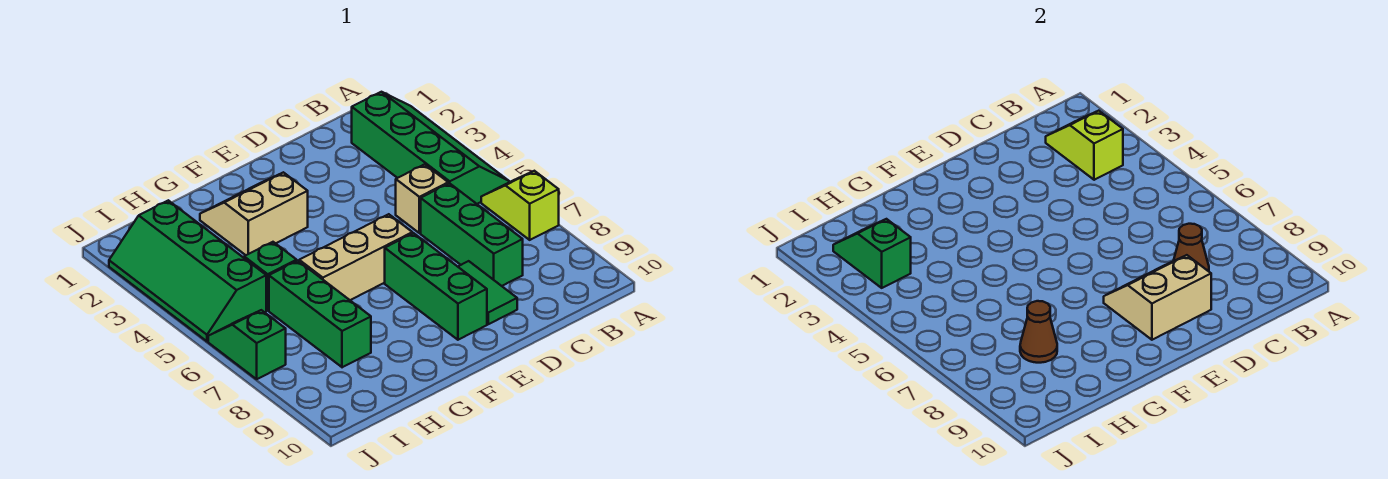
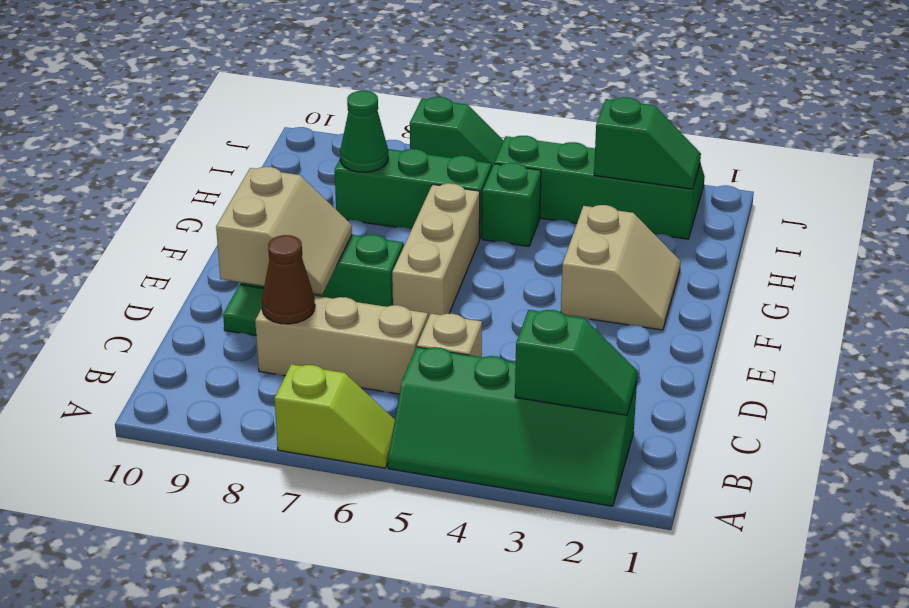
lime 1x2 slope [1046,111,1123,180] -> green 1x2 slope [515,310,638,415]
green 1x3 brick [421,183,523,286] -> tan 1x3 brick [255,296,428,394]
brown 1x1 cone [1020,301,1057,363] -> green 1x1 cone [340,91,388,172]

